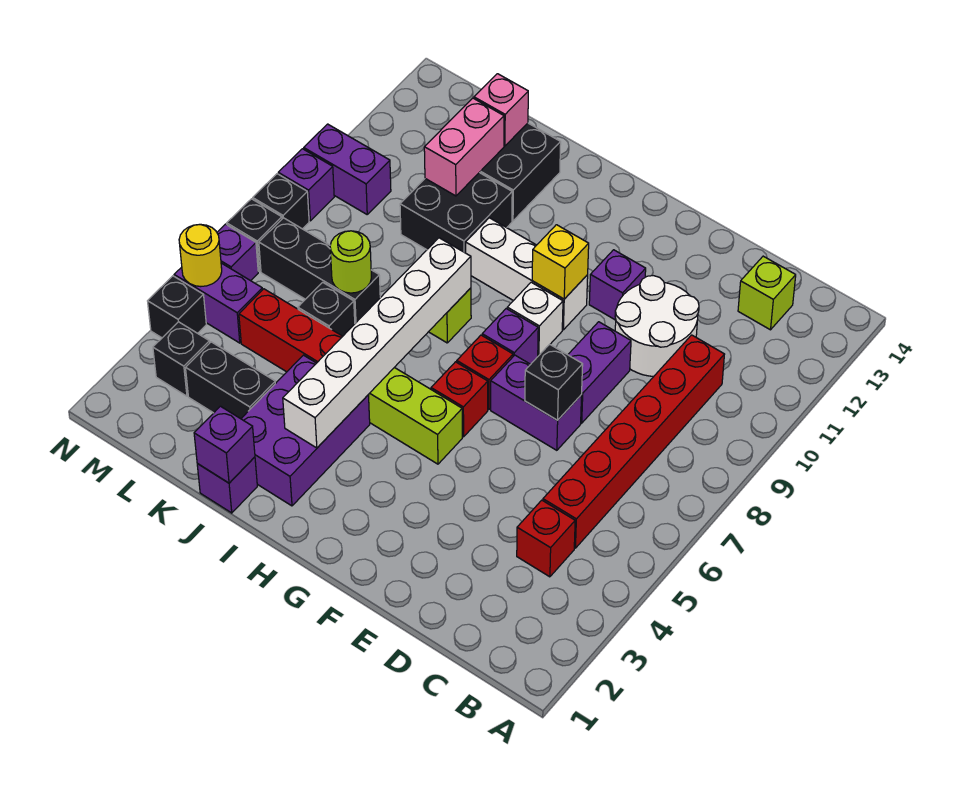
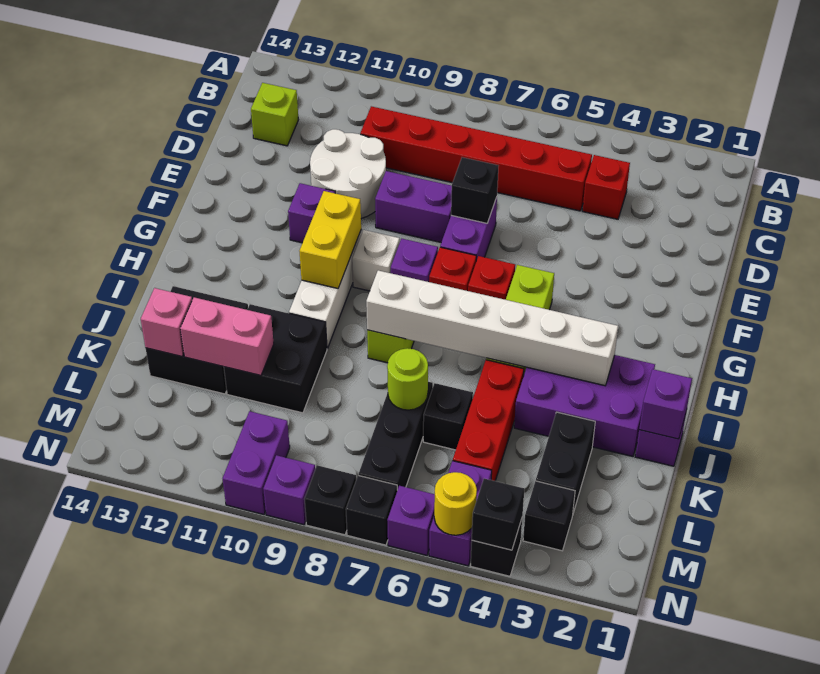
yellow 1x1 brick [532,225,589,299] -> yellow 1x2 brick [300,191,361,288]
none -> black 1x1 brick [472,479,525,550]

